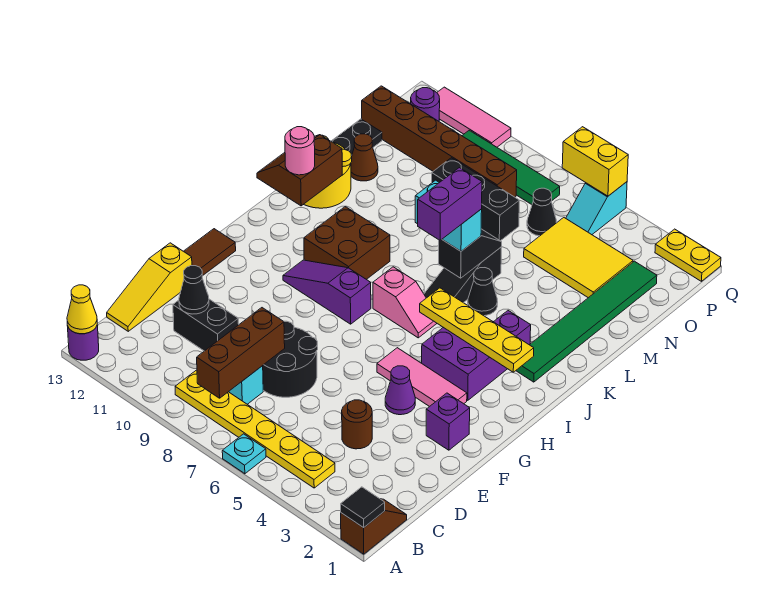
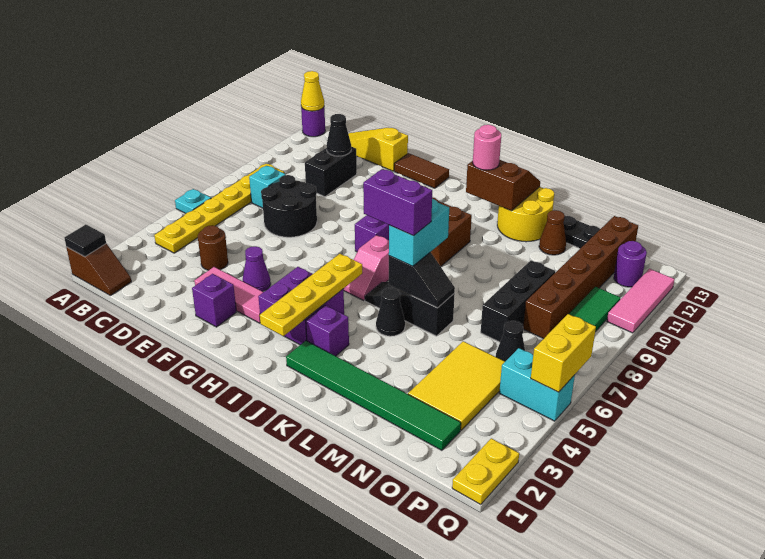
brown 1x3 brick [197,308,285,398] -> none
pink 1x3 tile [377,348,467,407] -> pink 1x3 tile turned to [194,267,263,323]
cyan 1x2 slope [566,182,627,235] -> cyan 1x2 brick [499,348,575,421]

